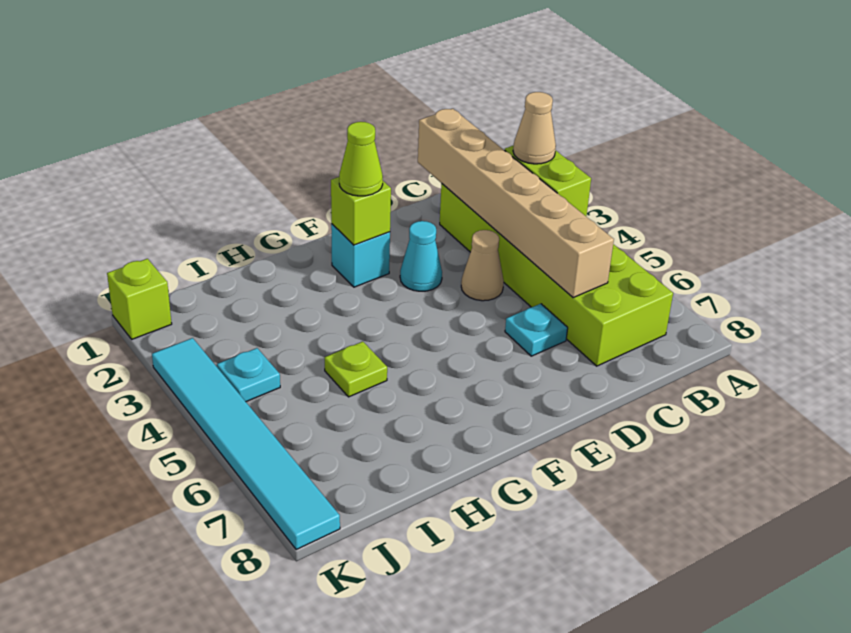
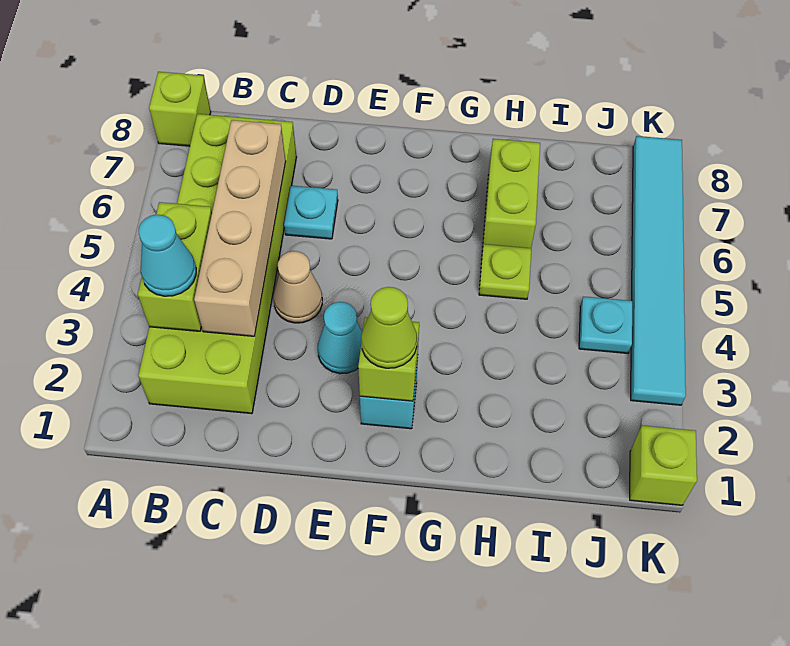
none -> lime 1x1 brick [149,72,211,146]
tan 1x1 cone [513,92,556,164] -> cyan 1x1 cone [139,215,196,296]
tan 1x6 brick [418,109,614,298] -> tan 1x4 brick [194,120,286,336]
none -> lime 1x2 brick [483,139,540,248]

